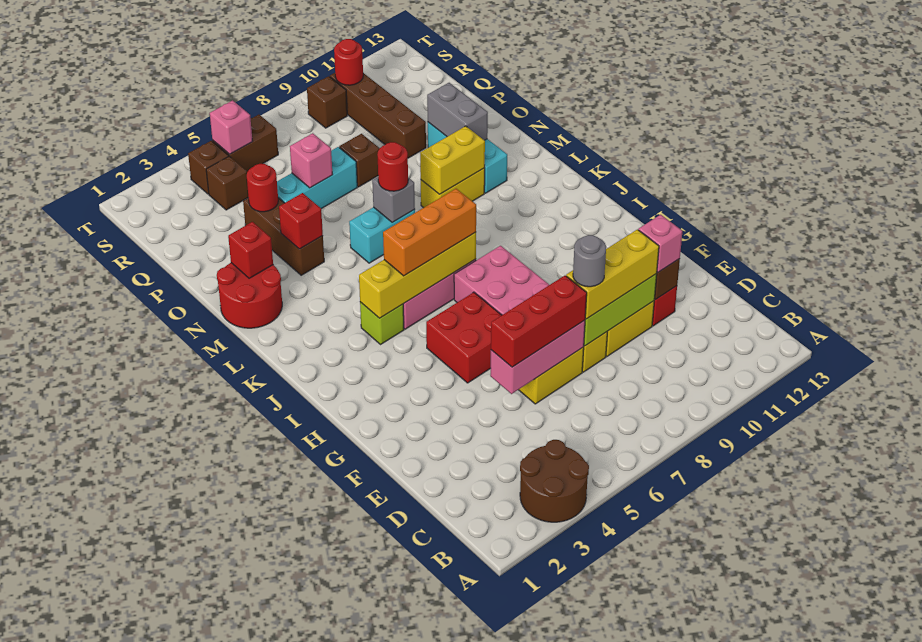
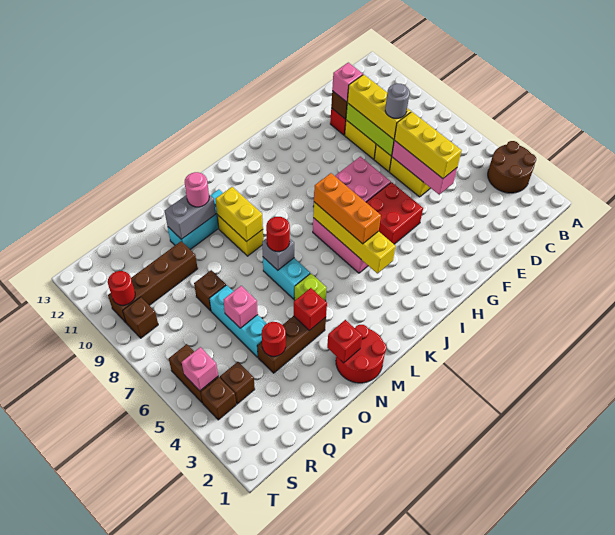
red 1x3 brick [491,276,587,367] -> yellow 1x3 brick [394,112,462,179]
lime 1x1 brick [360,302,404,345] -> lime 1x1 brick moved to [294,274,326,301]
none -> pink 1x1 round brick [185,172,209,207]

